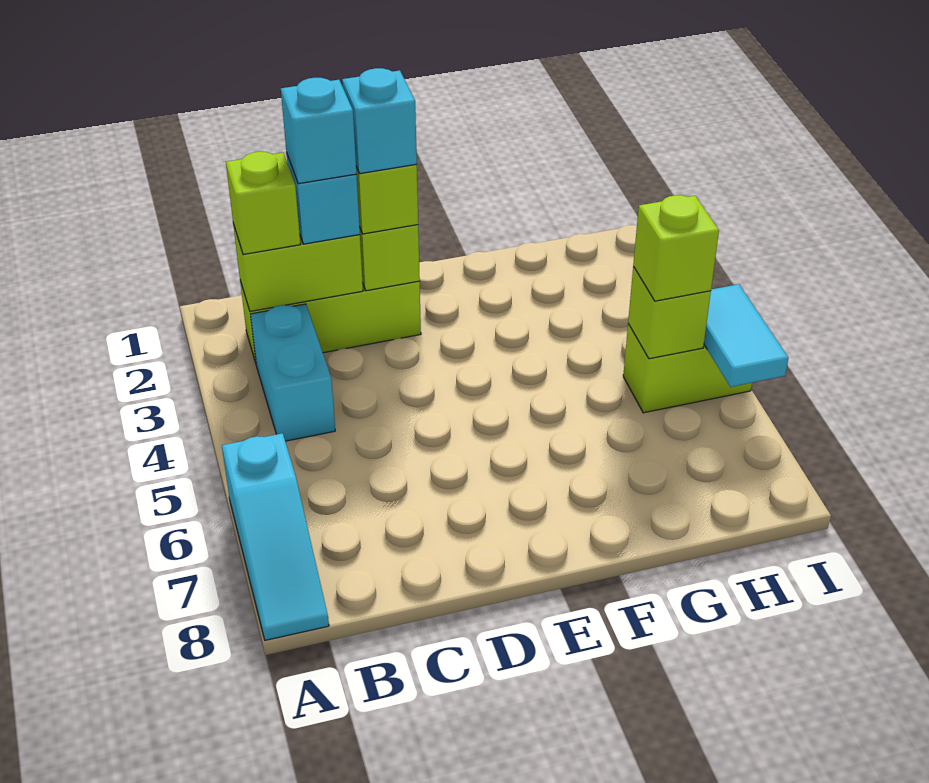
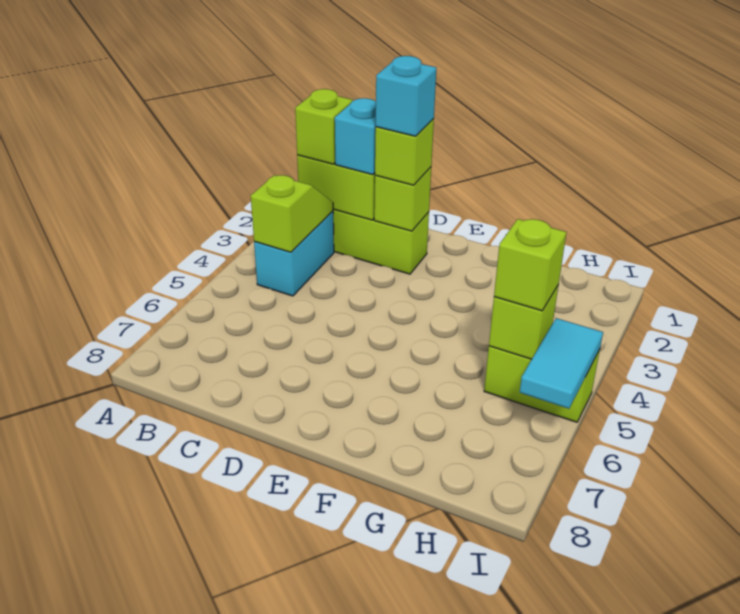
cyan 1x3 slope [222,433,329,640] -> none
none -> lime 1x2 slope [251,175,333,252]
cyan 1x1 brick [281,78,356,184] -> none

